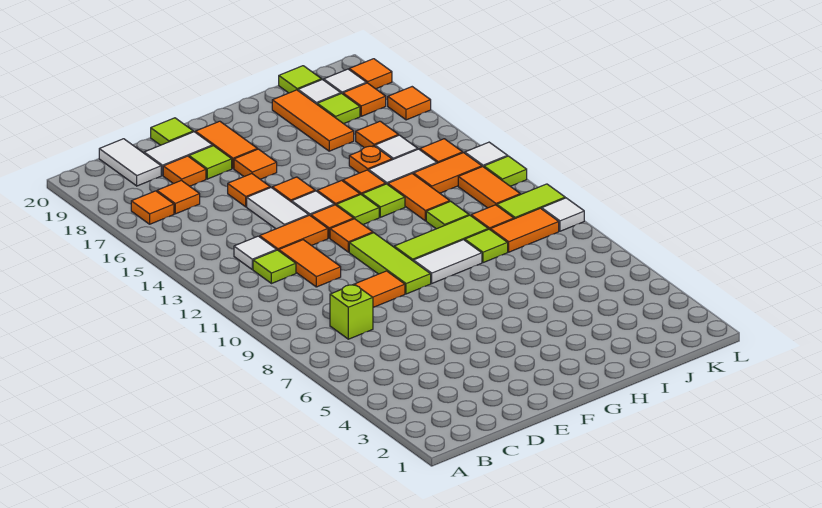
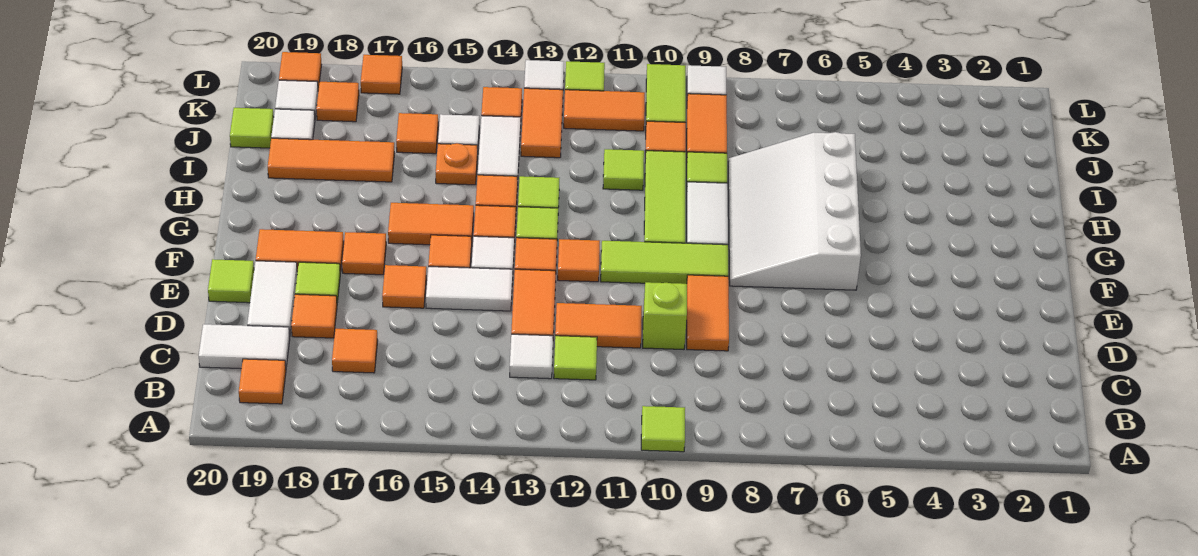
orange 1x1 tile [131,191,174,224] -> orange 1x1 tile moved to [239,359,286,404]
lime 1x1 brick [330,284,373,339] -> lime 1x1 brick moved to [643,282,687,349]
none -> white 3x4 slope [728,132,861,290]
orange 1x2 tile [388,174,450,221] -> orange 1x2 tile moved to [388,203,474,245]
lime 1x1 tile [317,93,360,124] -> lime 1x1 tile moved to [641,406,685,452]

